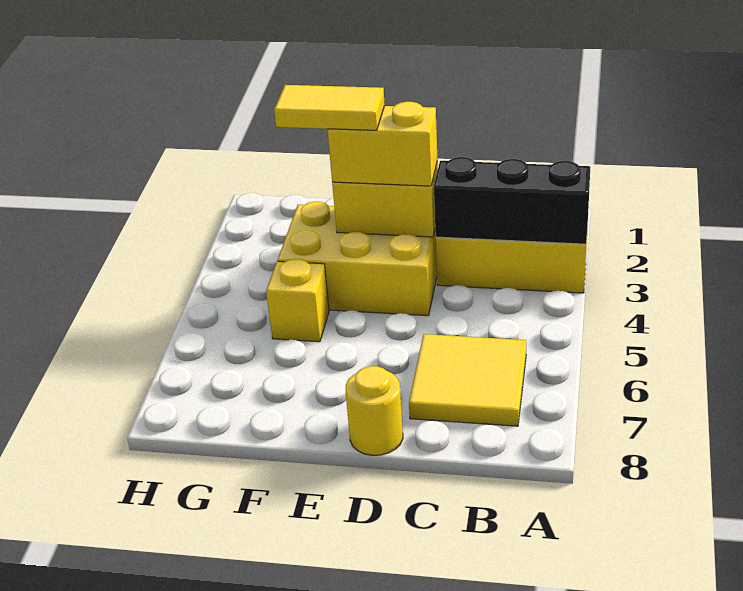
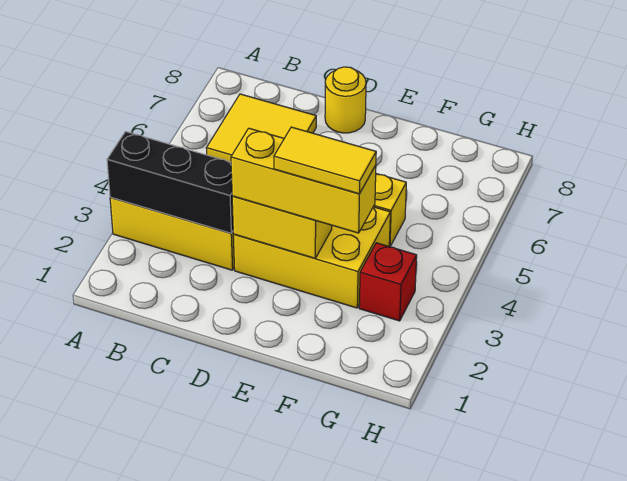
yellow 1x2 brick [327,102,438,186] -> yellow 1x3 brick [231,128,376,233]
none -> red 1x1 brick [359,243,417,321]

